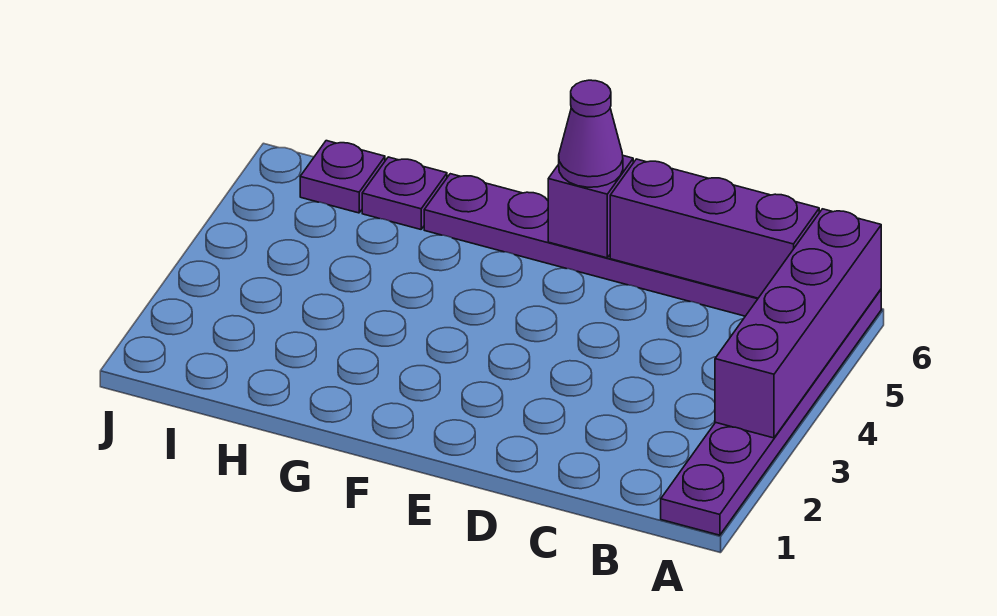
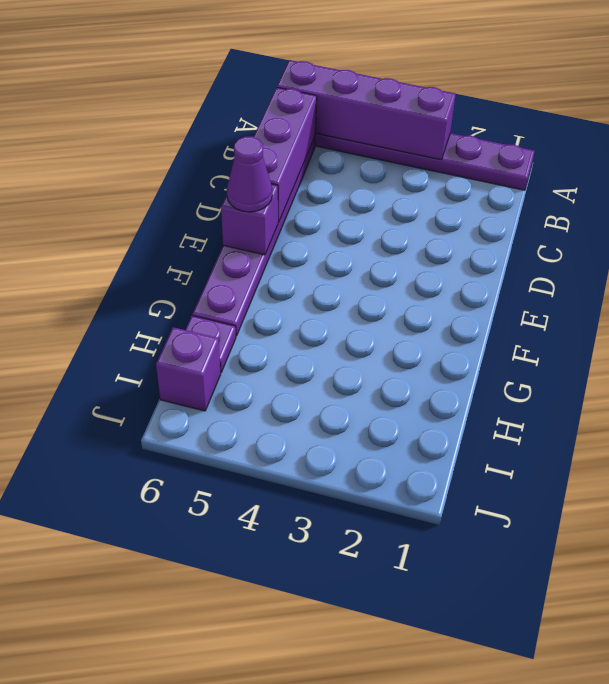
purple 1x1 plate [300,141,385,213] -> purple 1x1 brick [156,327,221,411]

